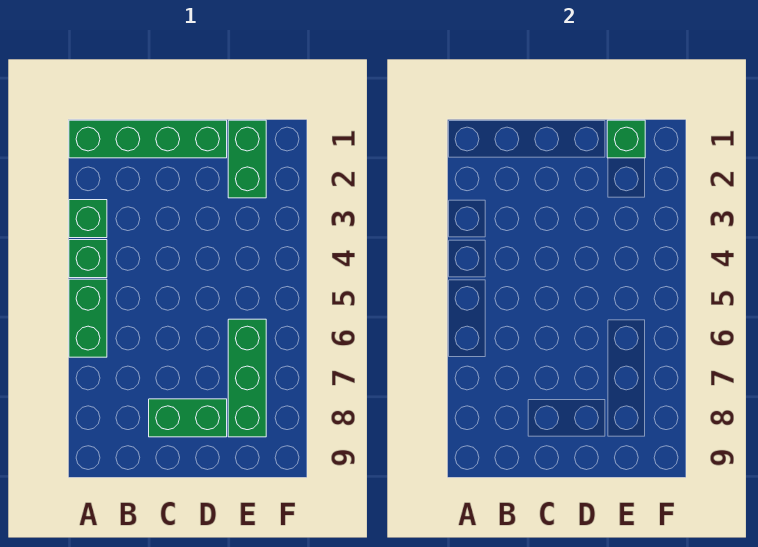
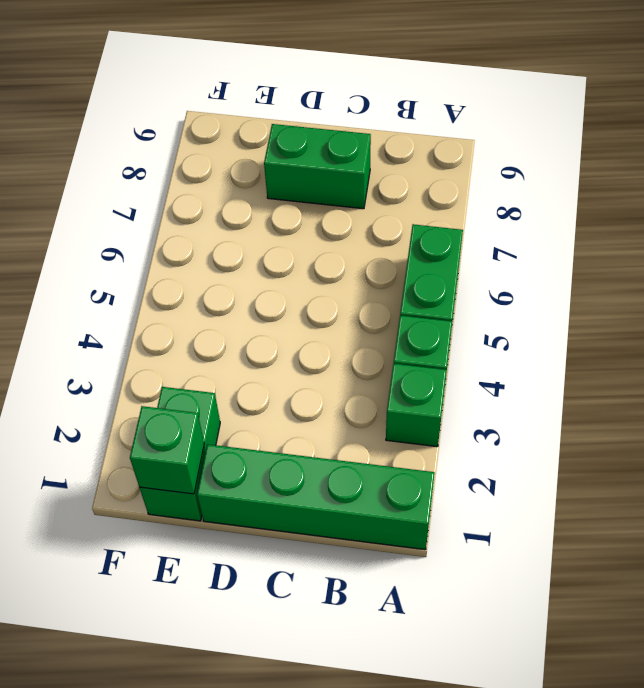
green 1x3 brick [228,319,266,437] -> none

